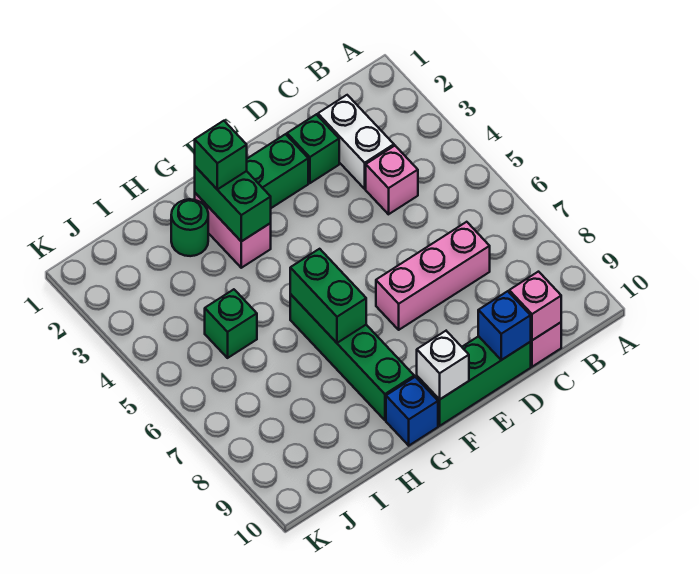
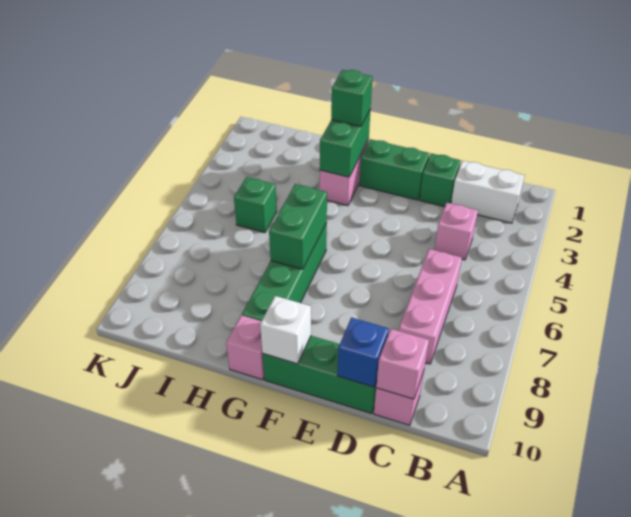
white 1x2 brick [318,95,394,189] -> white 1x2 brick turned to [451,161,525,223]
pink 1x3 brick [376,222,490,330] -> pink 1x3 brick turned to [399,249,462,364]
blue 1x1 brick [386,377,438,446] -> pink 1x1 brick [226,315,264,380]
green 1x1 round brick [171,199,208,256] -> none

